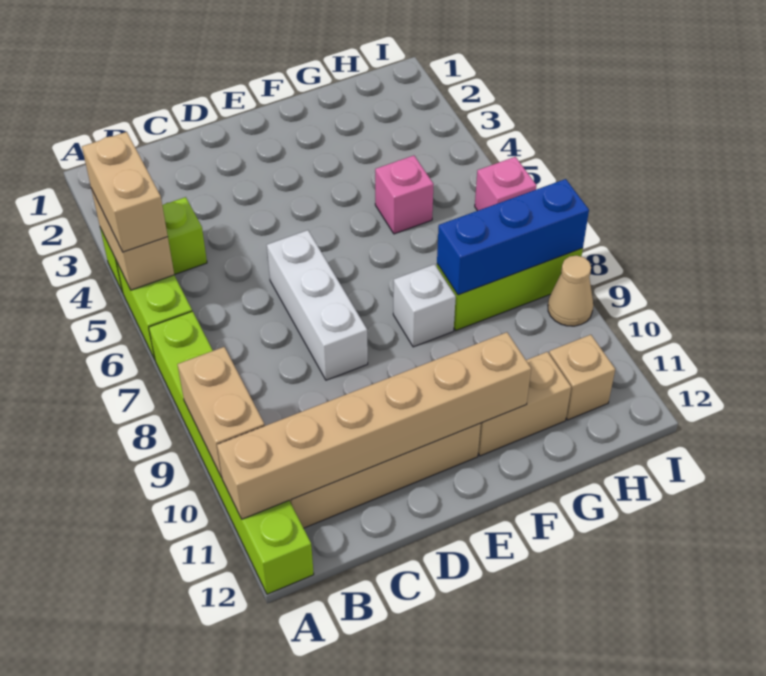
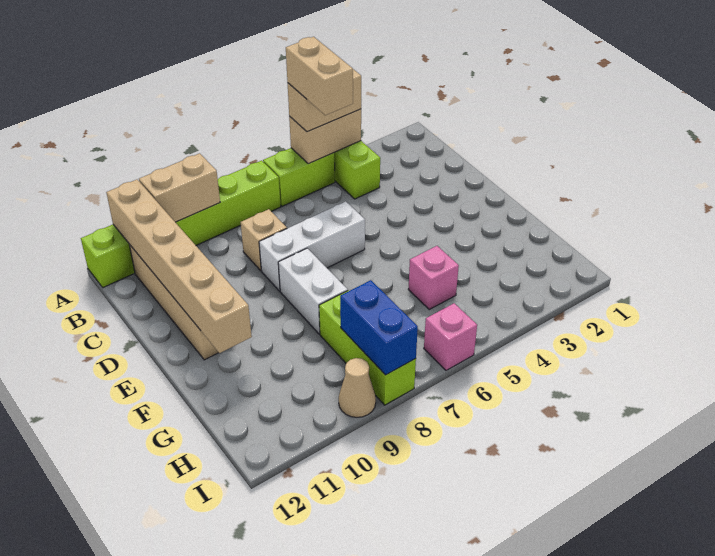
white 1x1 brick [393,264,456,347] -> white 1x2 brick [278,248,348,334]
tan 1x2 brick [478,352,571,456] -> tan 1x2 brick moved to [286,37,353,115]
blue 1x3 brick [437,179,589,295] -> blue 1x2 brick [340,280,418,375]
tan 1x1 brick [549,335,615,420] -> tan 1x1 brick moved to [241,209,287,271]

